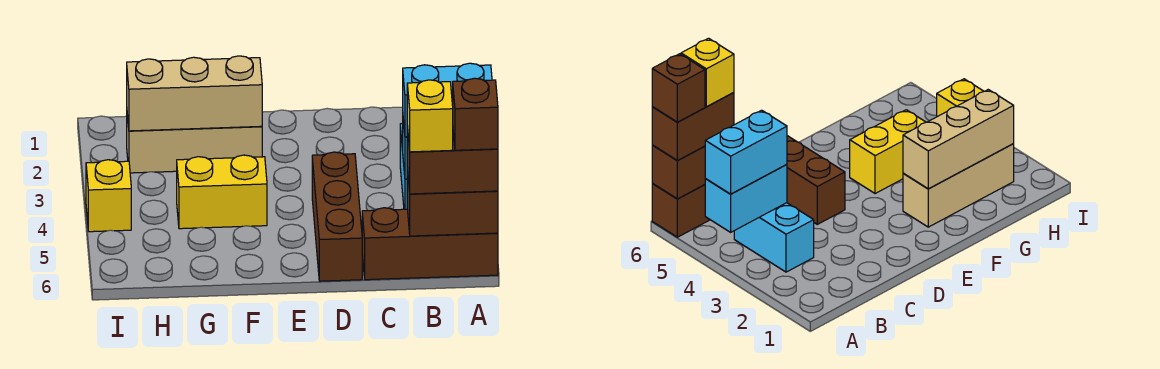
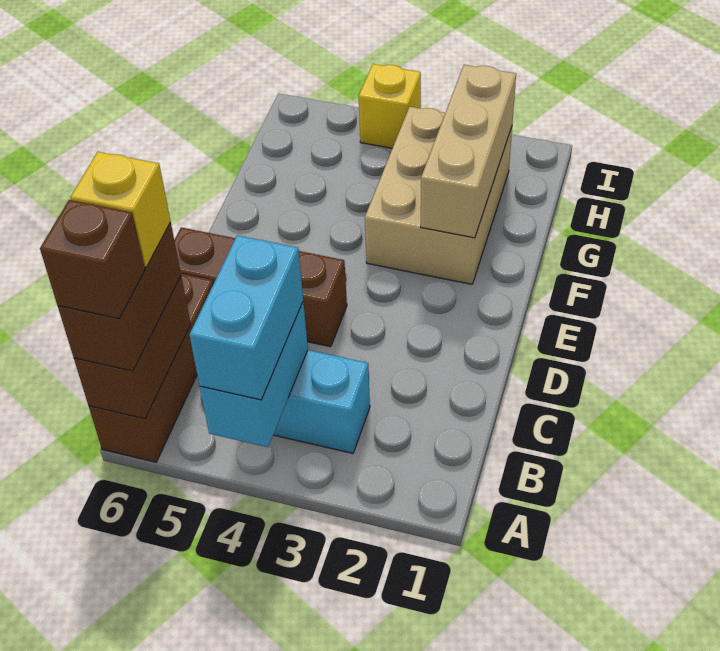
tan 1x3 brick [127,115,262,173] -> tan 2x3 brick [365,107,512,284]
yellow 1x2 brick [177,155,267,229] -> none

